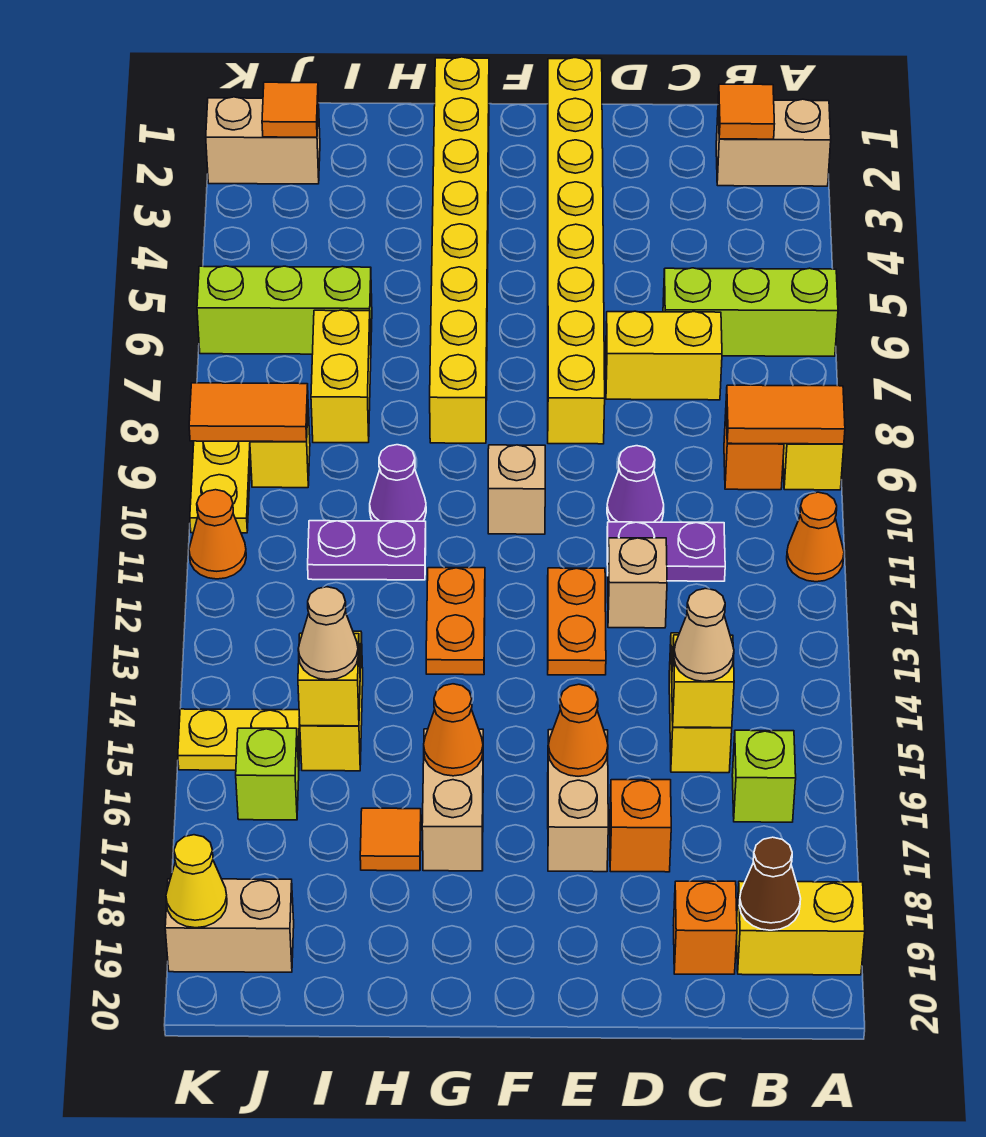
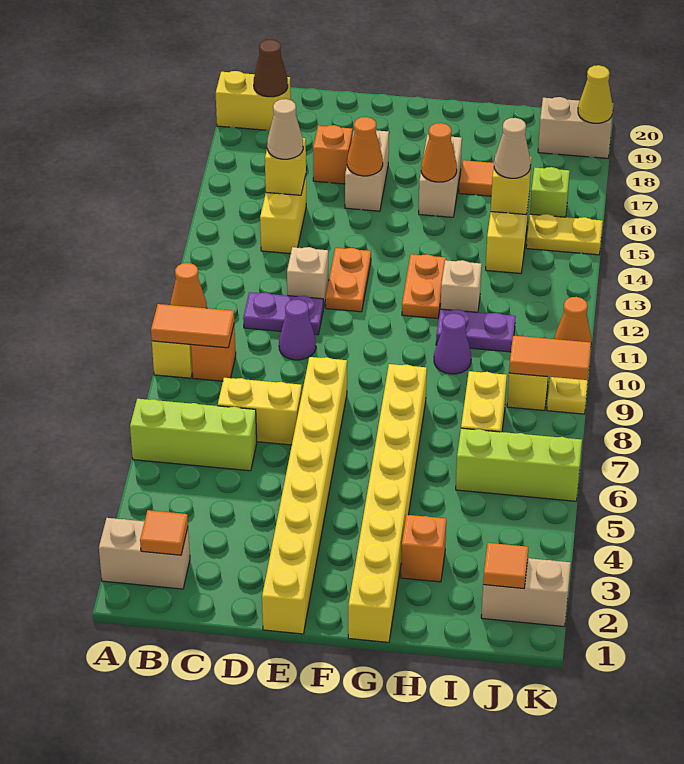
lime 1x1 brick [732,730,796,822] -> none
orange 1x1 brick [673,881,737,974] -> orange 1x1 brick moved to [401,515,446,582]
tan 1x1 brick [488,445,545,534] -> tan 1x1 brick moved to [440,260,482,312]

